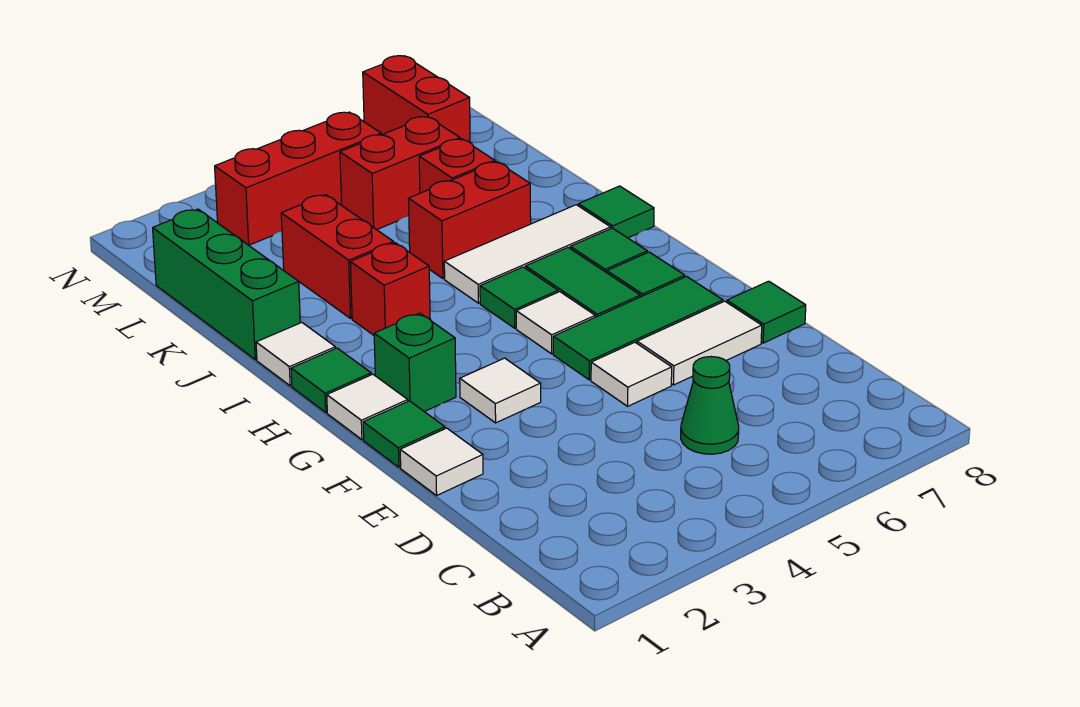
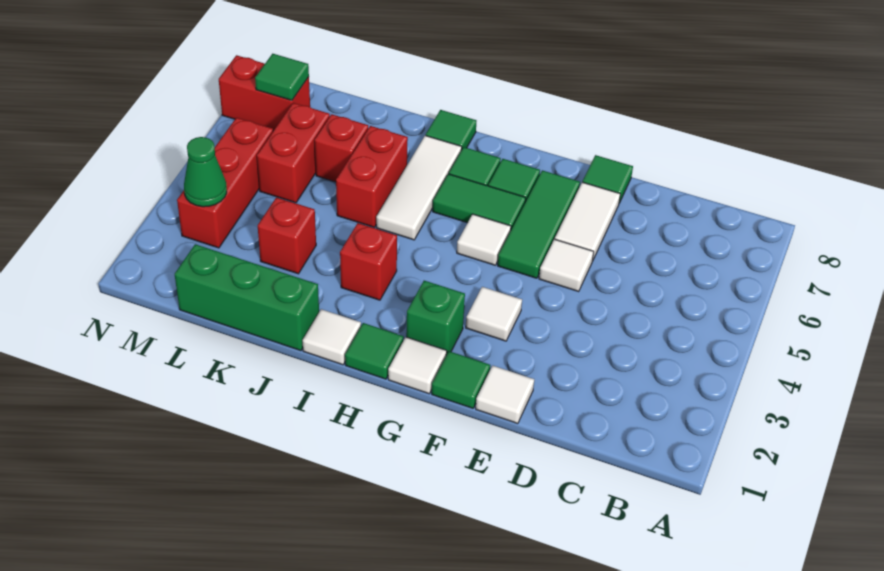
green 1x1 cone [681,357,739,454] -> green 1x1 cone moved to [184,137,227,207]
green 1x1 tile [480,267,558,328] -> green 1x1 tile moved to [255,54,309,100]
red 1x2 brick [281,195,394,318] -> red 1x1 brick [258,197,316,274]

